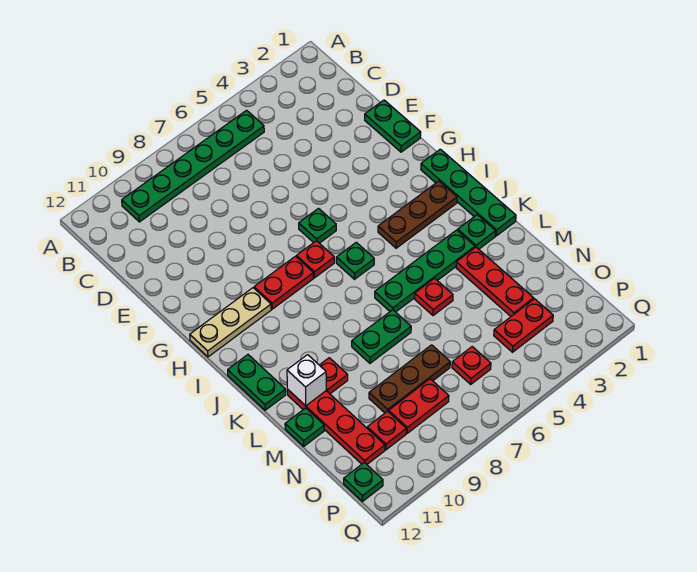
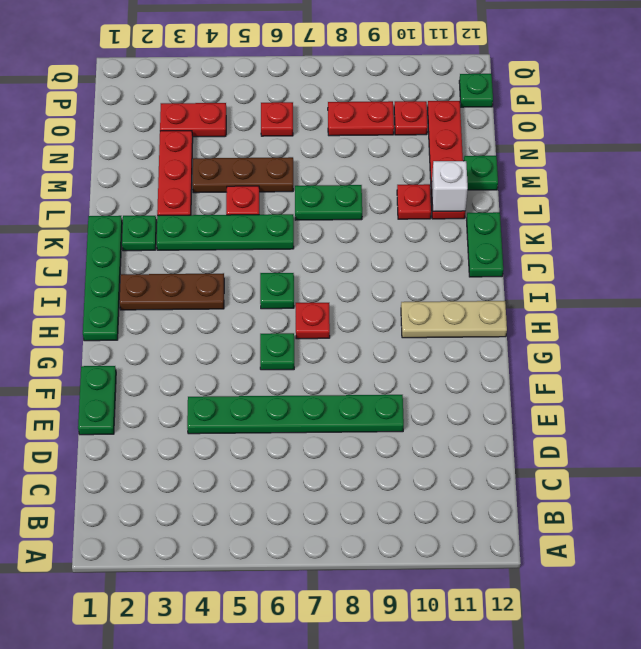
green 1x6 plate [122,110,264,222] -> green 1x6 plate moved to [187,395,404,434]
red 1x2 plate [254,256,313,309] -> none
brown 1x3 plate [369,345,450,413] -> brown 1x3 plate moved to [192,157,293,193]

